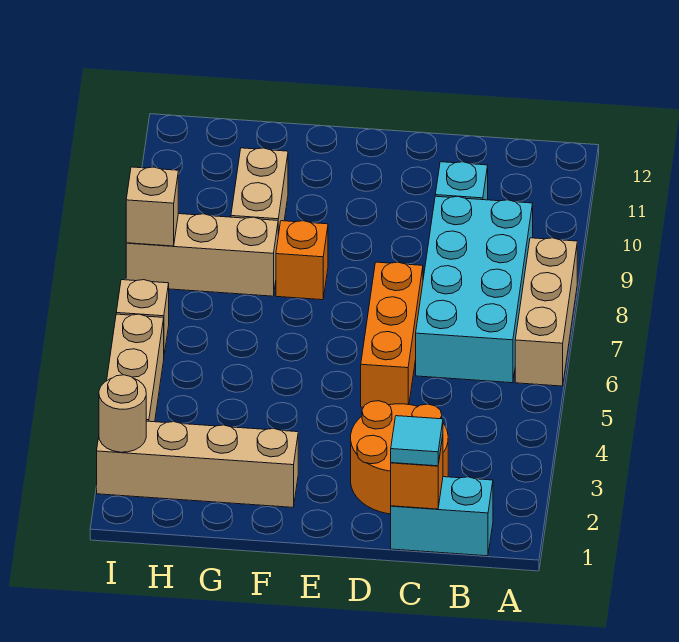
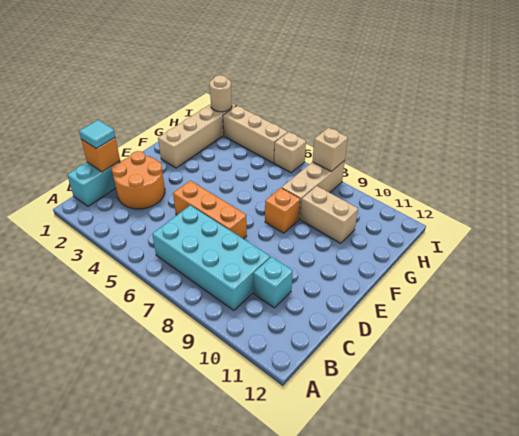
tan 1x3 brick [515,238,577,386] -> none

